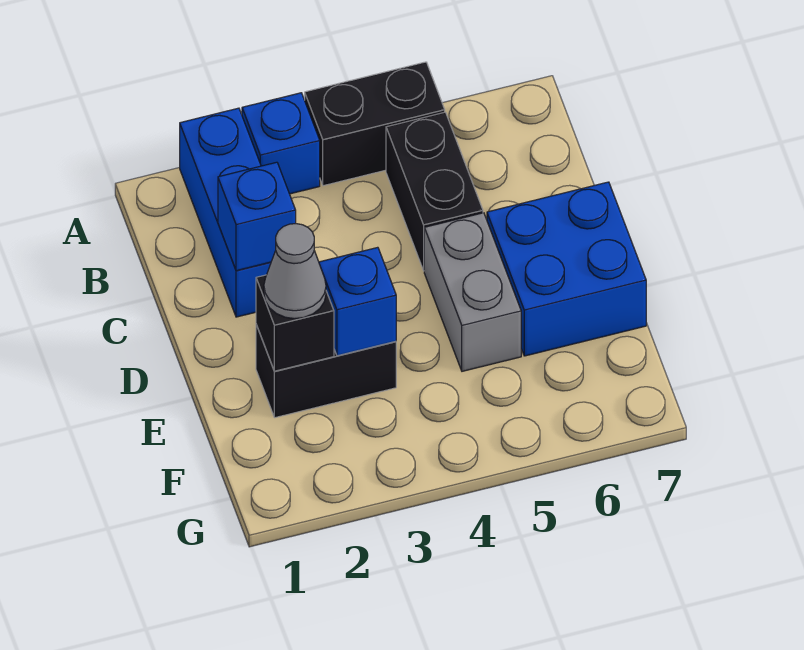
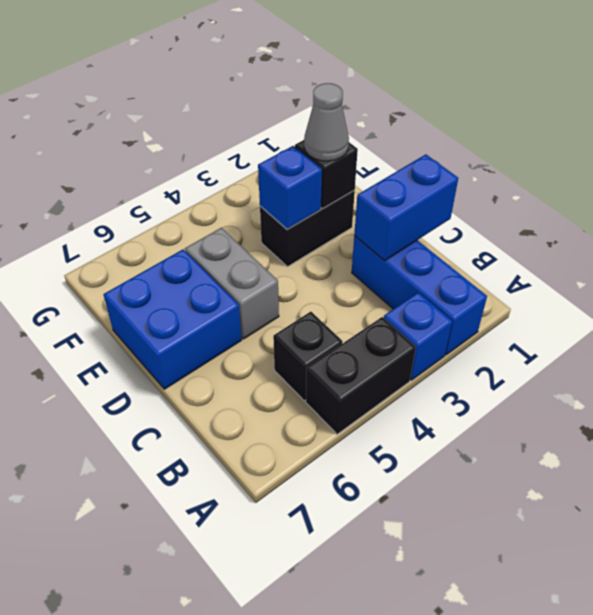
black 1x2 brick [386,112,483,271] -> black 1x1 brick [273,312,343,401]
blue 1x1 brick [218,162,296,271] -> blue 1x2 brick [354,154,458,261]

